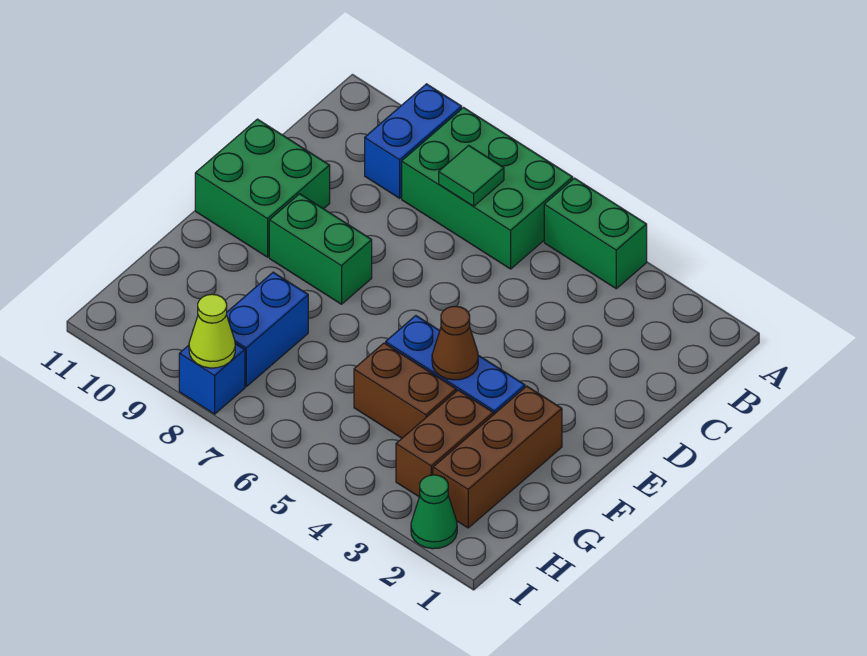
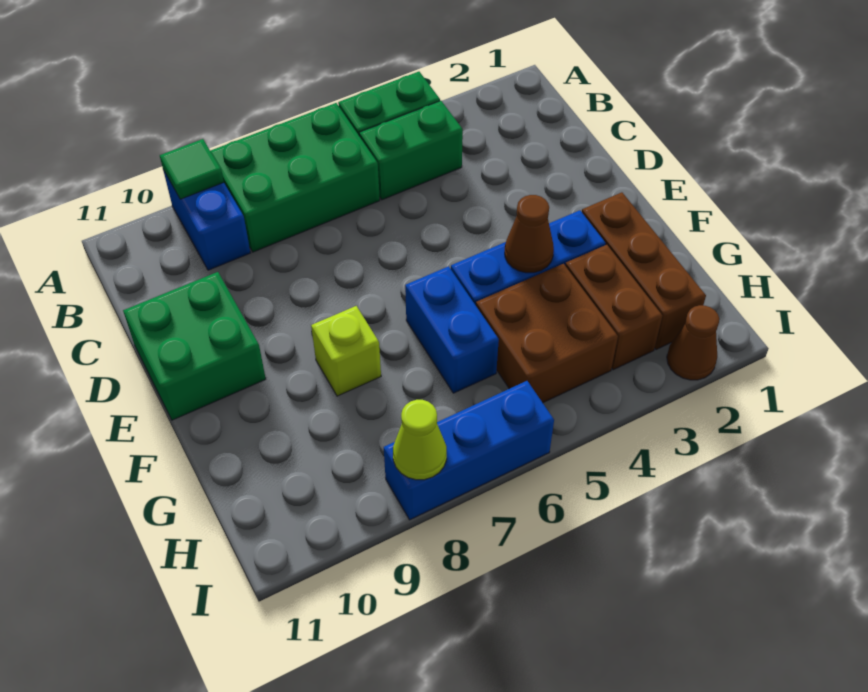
green 1x1 tile [439,145,504,206] -> green 1x1 tile moved to [160,139,224,199]
green 1x2 brick [269,194,372,304] -> green 1x2 brick moved to [359,101,463,200]
none -> lime 1x1 brick [311,306,381,396]
brown 1x2 brick [354,343,456,438] -> brown 2x2 brick [476,264,618,403]
blue 1x2 brick [227,272,308,387] -> blue 1x2 brick moved to [405,266,499,393]
green 1x1 cone [411,475,457,549] -> brown 1x1 cone [667,305,719,380]
blue 1x1 brick [179,343,245,414] -> blue 1x3 brick [384,381,554,520]

